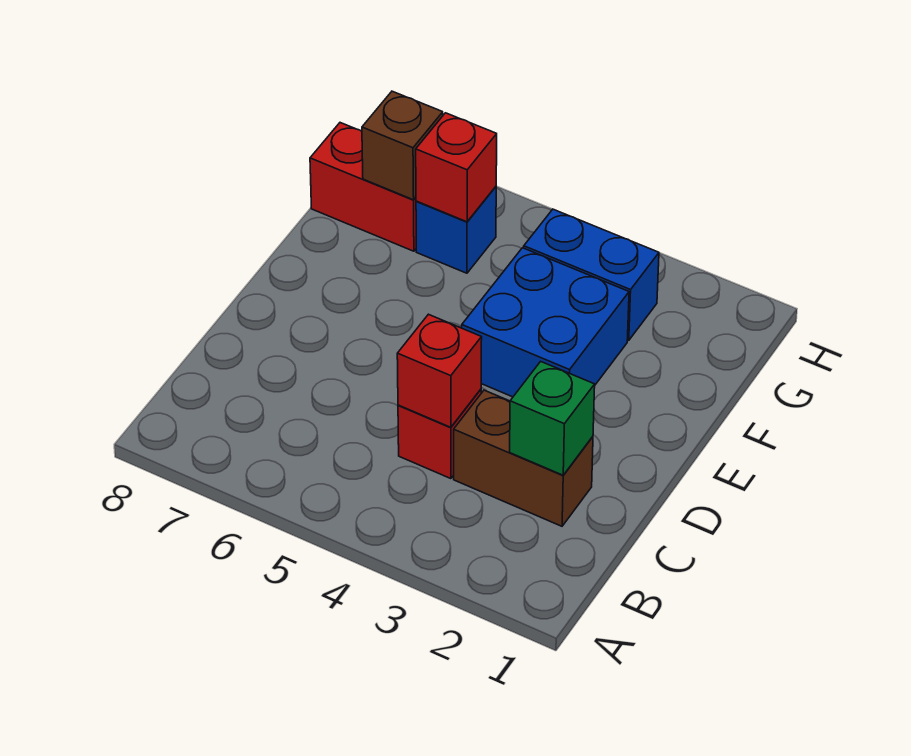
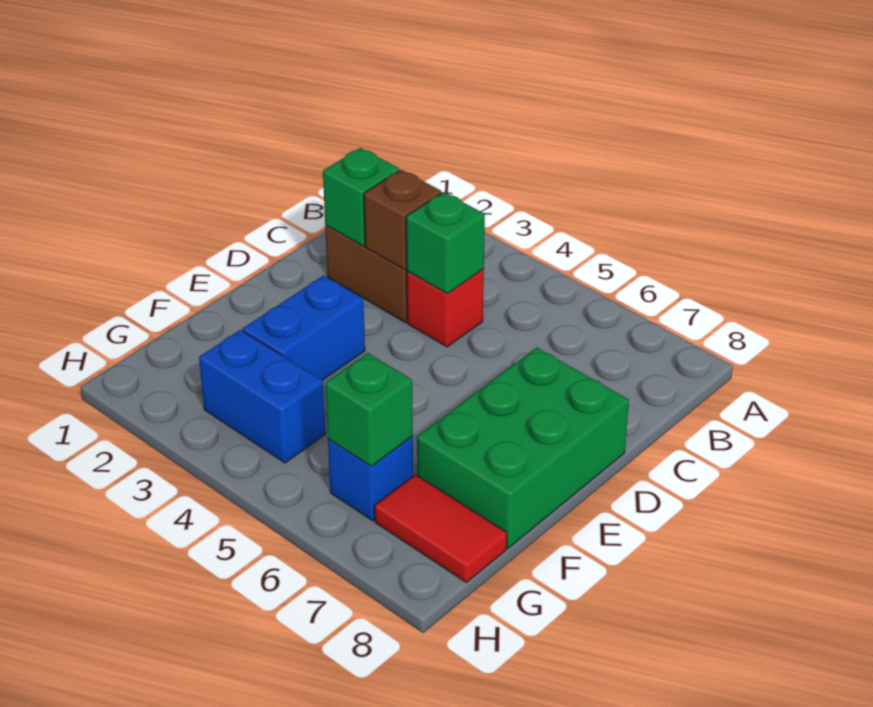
red 1x1 brick [397,314,482,427] -> green 1x1 brick [406,192,485,294]
none -> green 2x3 brick [417,348,629,548]
blue 2x2 brick [462,248,629,397] -> blue 1x2 brick [243,276,365,380]
red 1x1 brick [416,113,497,222] -> green 1x1 brick [325,353,413,466]
red 1x2 brick [310,123,416,251] -> red 1x2 tile [375,474,507,583]
brown 1x1 brick [362,91,443,200] -> brown 1x1 brick moved to [364,170,441,270]

